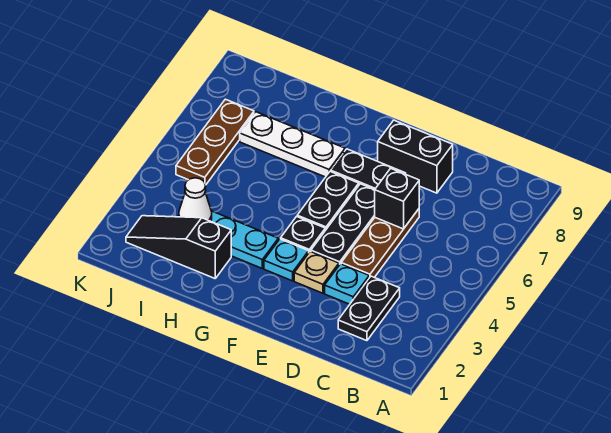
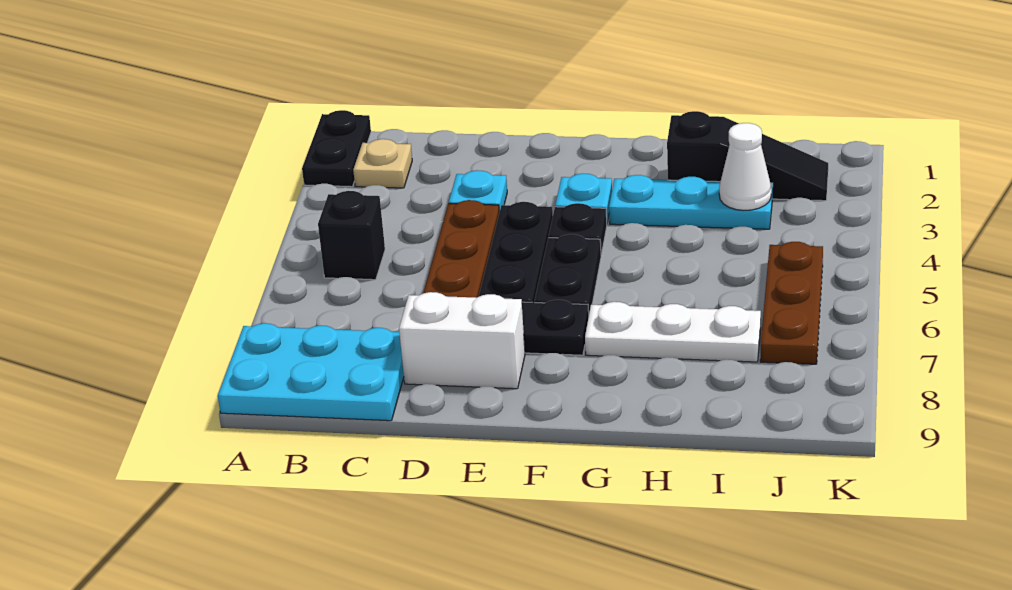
none -> cyan 2x3 plate [218,323,404,421]
black 1x2 plate [338,276,400,341] -> black 1x2 plate moved to [302,110,371,187]
black 1x1 brick [375,168,419,229] -> black 1x1 brick moved to [318,191,385,280]
black 1x2 brick [378,120,453,193] -> white 1x2 brick [399,292,525,389]
tan 1x1 plate [294,251,339,293] -> tan 1x1 plate moved to [353,139,412,188]

